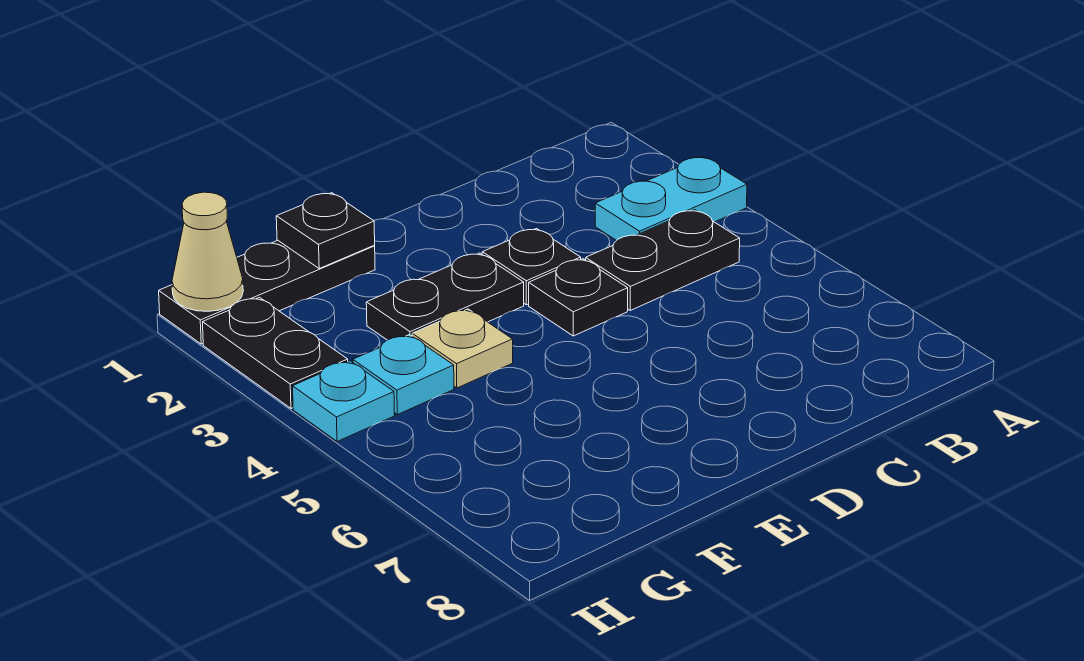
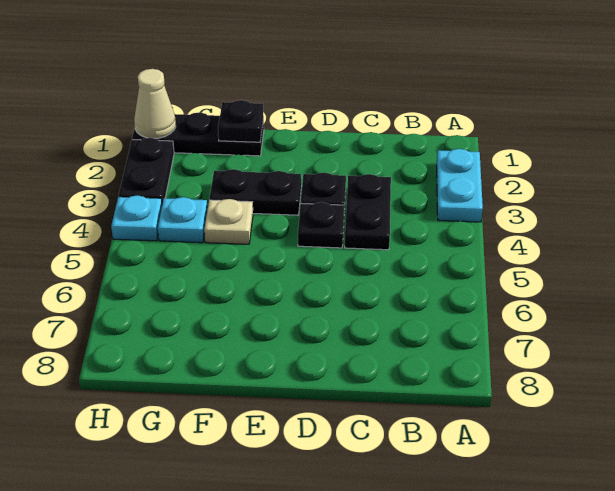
cyan 1x2 plate [595,157,747,241] -> cyan 1x2 plate turned to [437,149,483,222]
black 1x2 plate [586,210,740,310] -> black 1x2 plate turned to [345,174,391,250]

